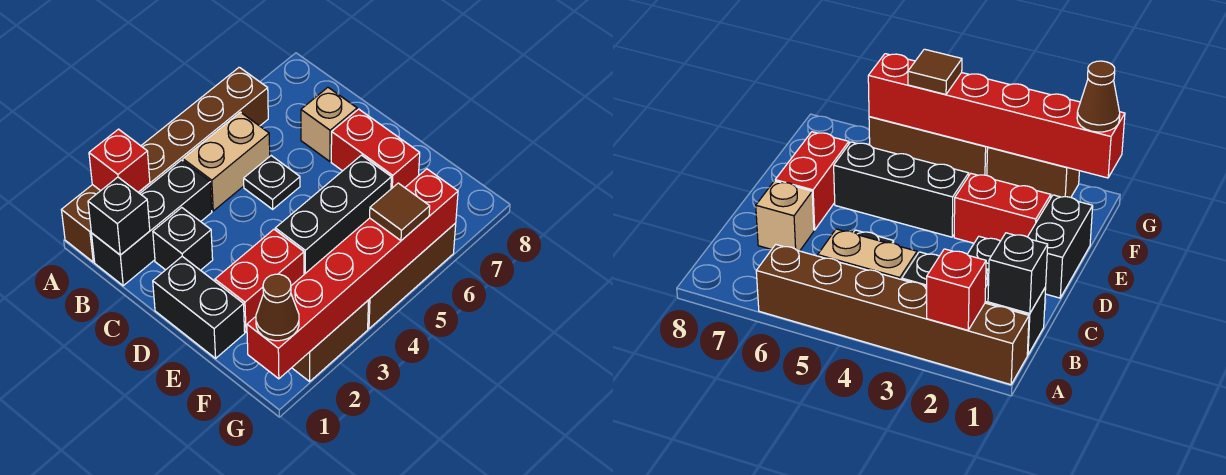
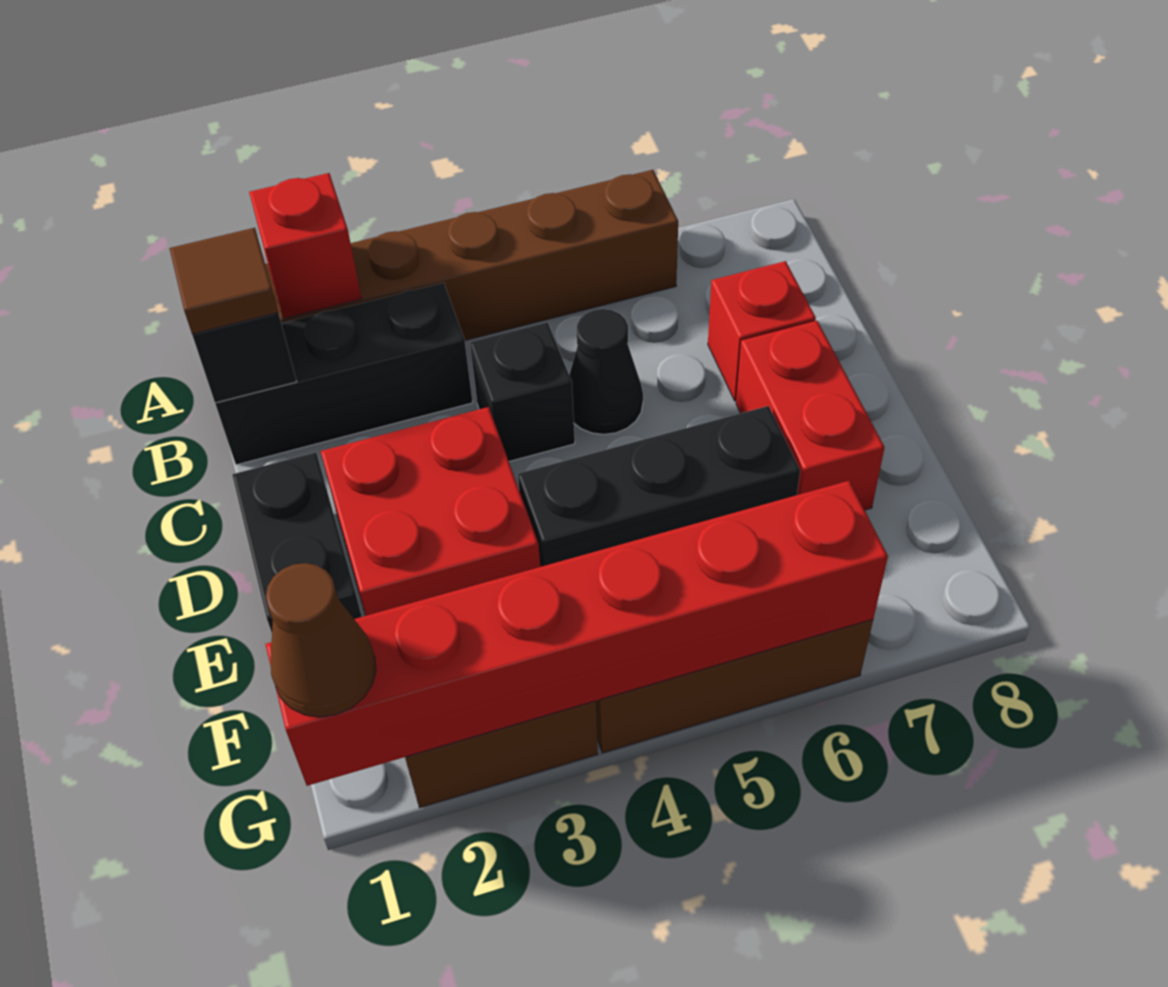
tan 1x2 brick [183,112,270,211] -> none
black 1x1 brick [153,208,213,270] -> black 1x1 brick moved to [470,322,575,461]
black 1x1 plate [244,156,300,209] -> black 1x1 cone [569,309,643,434]
tan 1x1 brick [301,88,357,161] -> red 1x1 brick [708,261,816,401]
red 1x2 brick [215,229,304,332] -> red 2x2 brick [321,407,540,616]
brown 1x1 tile [370,183,430,240] -> brown 1x1 tile moved to [169,228,278,334]

